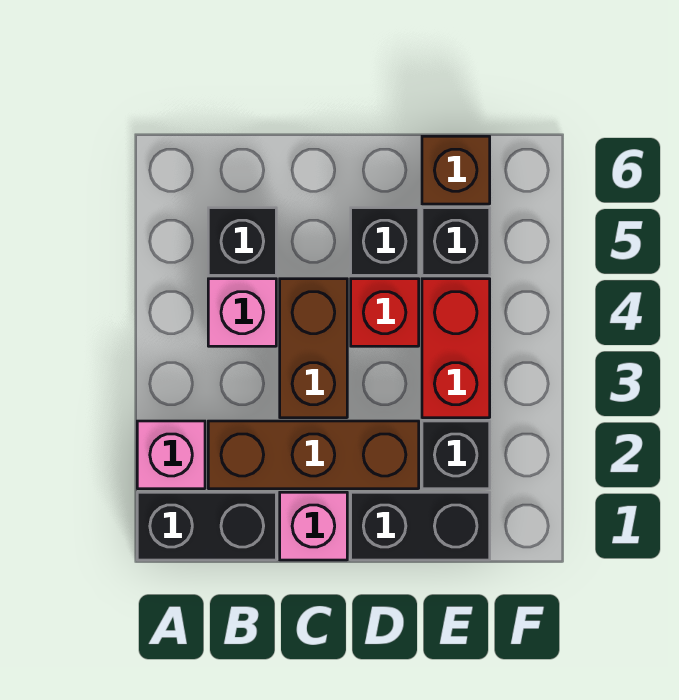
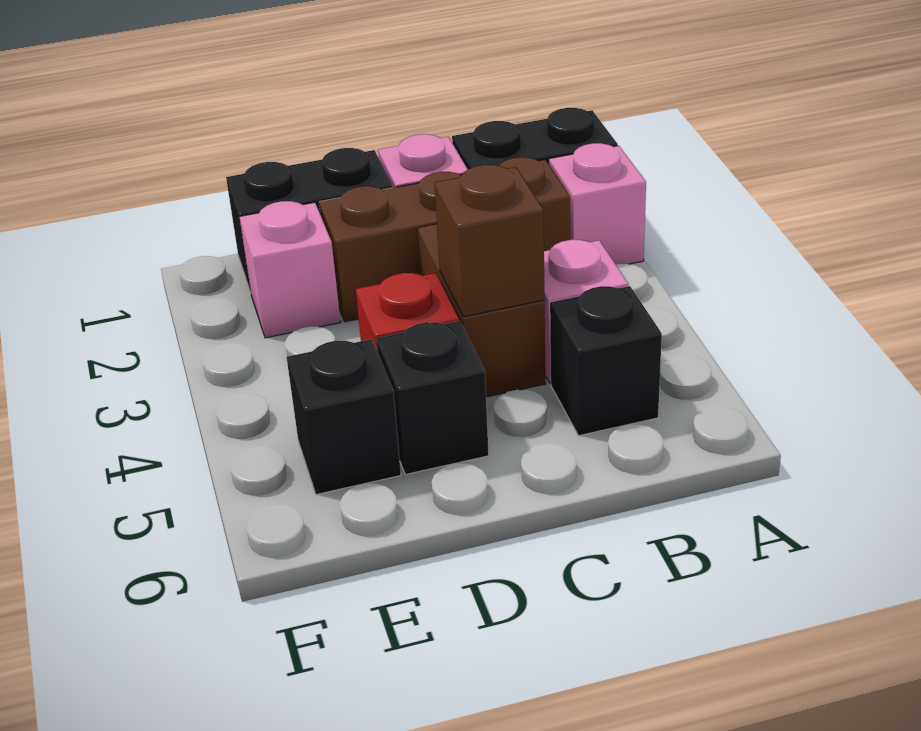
black 1x1 brick [422,421,490,489] -> pink 1x1 brick [240,201,341,338]
red 1x2 brick [422,279,490,418] -> none
brown 1x1 brick [422,136,490,204] -> brown 1x1 brick moved to [434,165,545,317]

